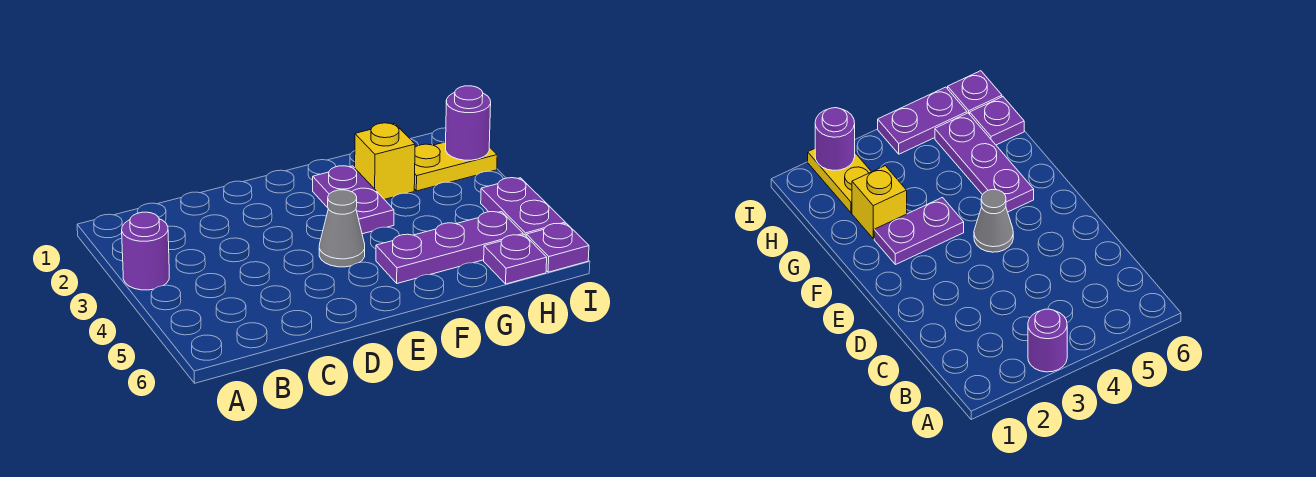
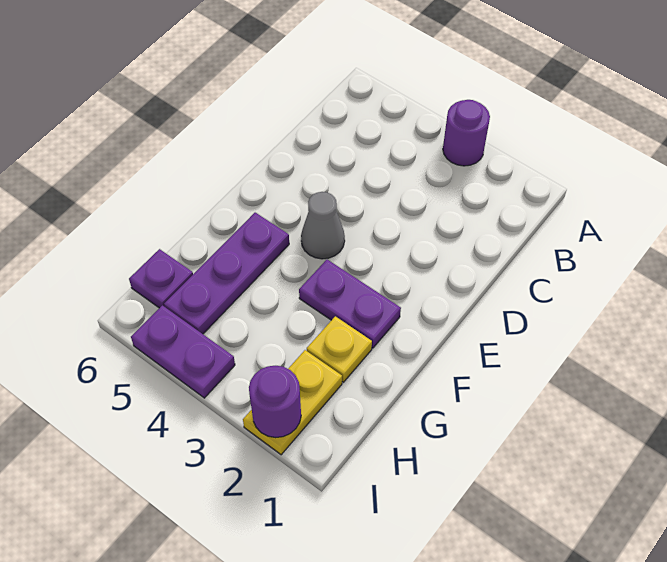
yellow 1x1 brick [355,123,415,199] -> yellow 1x1 plate [307,316,372,382]
purple 1x1 plate [526,223,589,272] -> none

